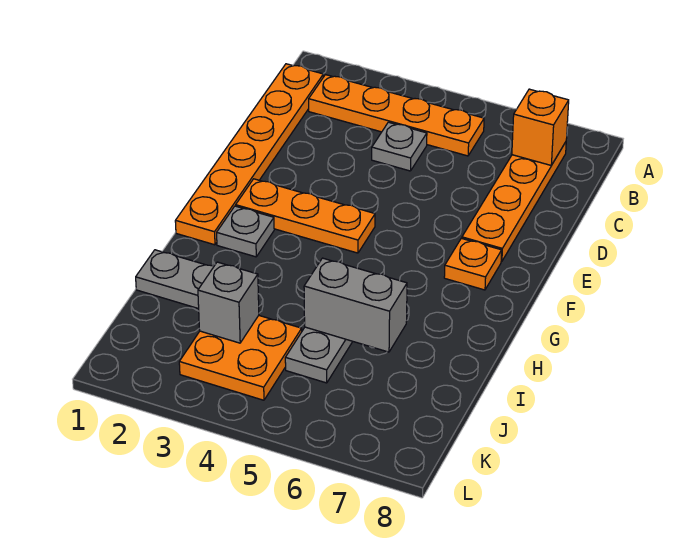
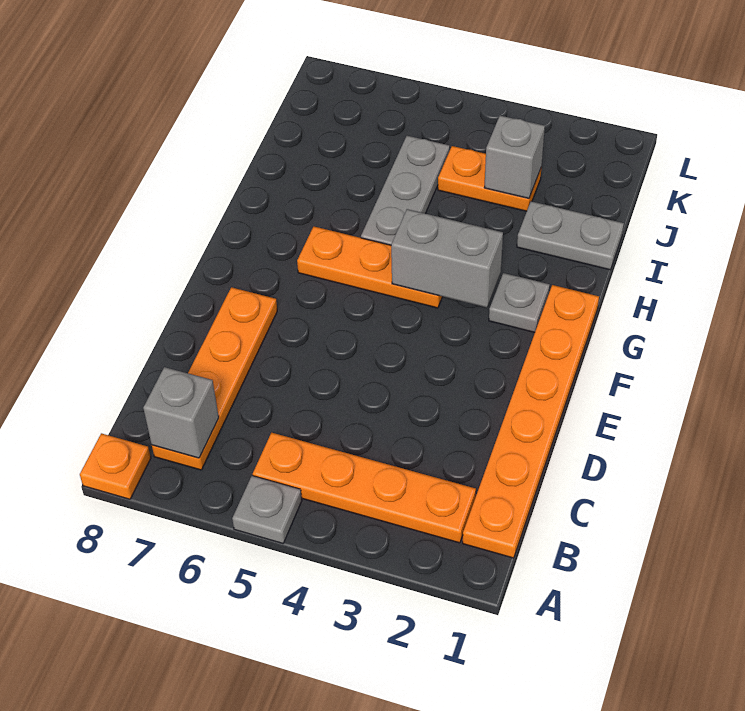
orange 1x1 brick [512,89,569,165] -> grey 1x1 brick [143,367,219,458]
grey 1x1 plate [372,122,427,171] -> grey 1x1 plate moved to [232,476,302,543]
orange 1x3 plate [236,179,375,253] -> orange 1x3 plate moved to [297,227,443,308]
orange 1x1 plate [444,238,502,290] -> orange 1x1 plate moved to [80,433,151,499]
grey 1x2 brick [304,258,407,352] -> grey 1x2 brick moved to [391,209,503,307]
orange 2x2 plate [179,316,302,400] -> orange 1x2 plate [438,146,541,211]

